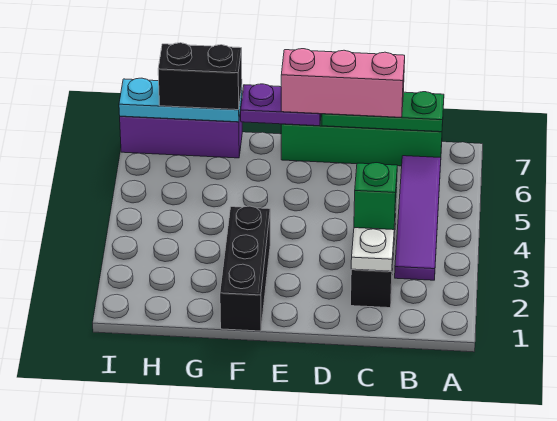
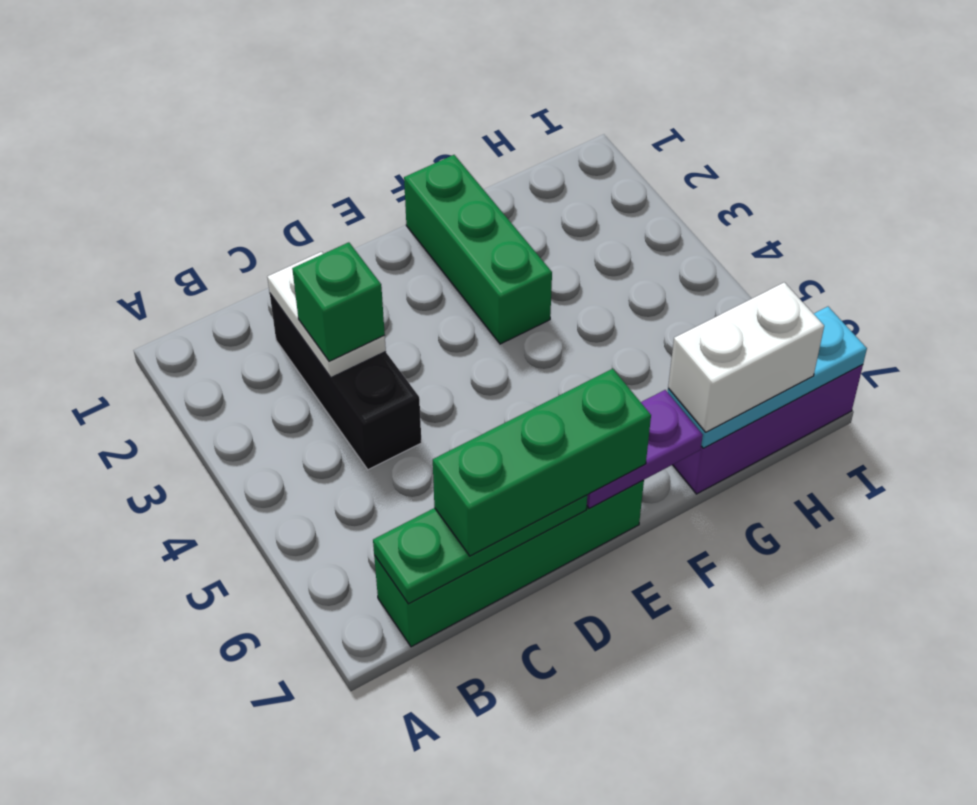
purple 1x4 tile [395,156,441,280] -> none
pink 1x3 brick [281,49,405,117] -> green 1x3 brick [433,369,651,556]
black 1x3 brick [220,206,270,331] -> green 1x3 brick [404,155,552,344]
black 1x2 brick [158,43,242,110] -> white 1x2 brick [668,282,824,432]

